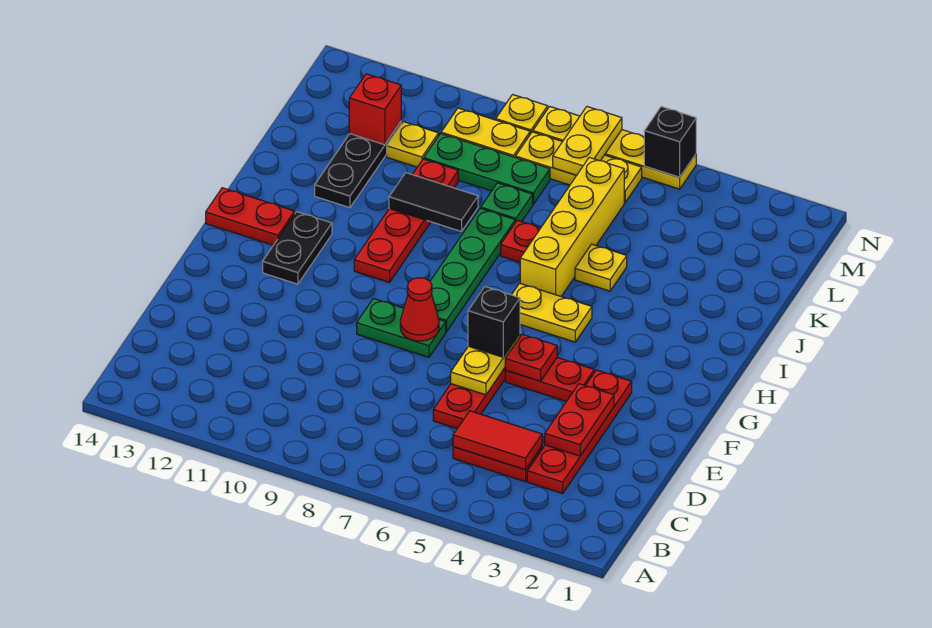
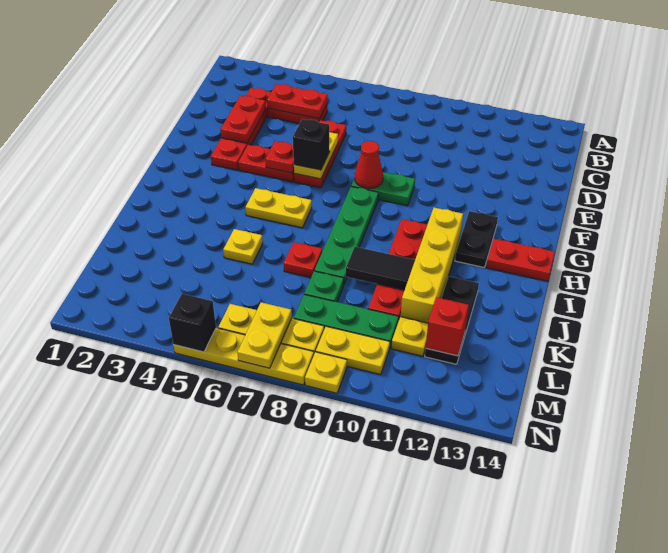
red 1x2 tile [453,411,542,470] -> red 1x2 plate [267,84,328,119]
yellow 1x4 brick [520,157,624,296] -> yellow 1x4 brick moved to [401,208,463,323]

